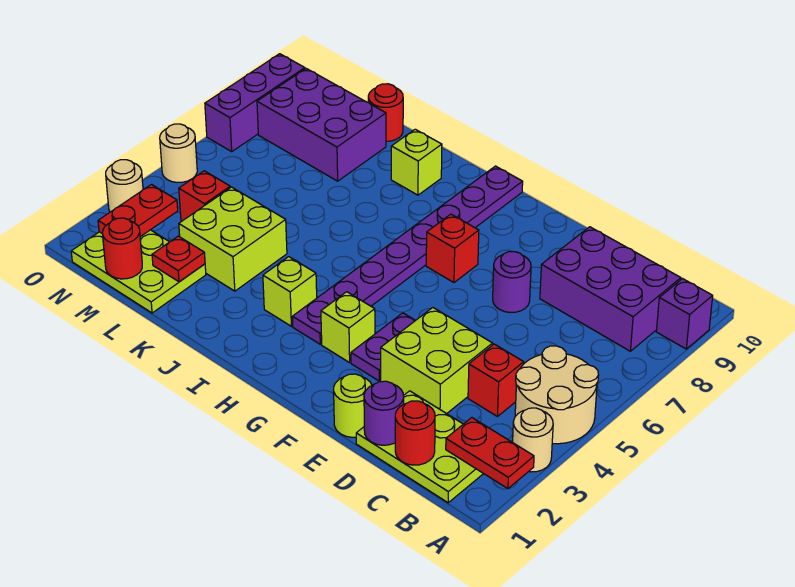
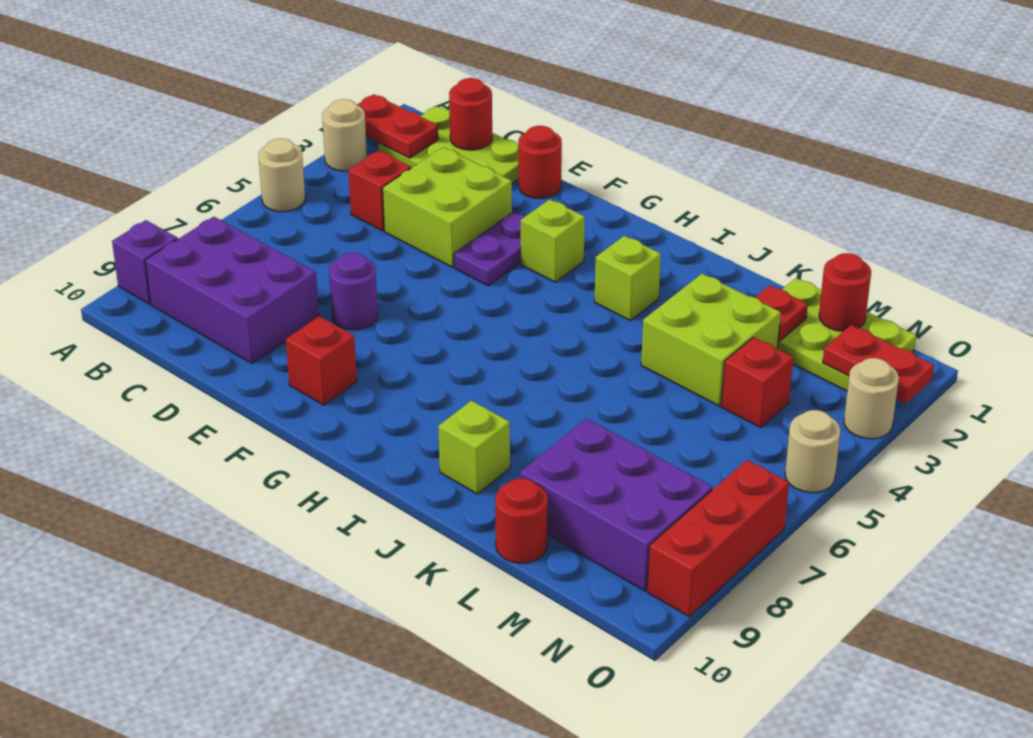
tan 2x2 round brick [515,346,599,444] -> tan 1x1 round brick [259,139,305,212]
purple 1x1 round brick [364,381,404,445] -> none
lime 1x1 round brick [334,374,372,437] -> red 1x1 round brick [518,126,562,198]
red 1x1 brick [426,214,479,282] -> red 1x1 brick moved to [286,316,357,405]
purple 1x8 plate [292,166,523,344] -> none
red 1x2 plate [98,185,178,237] -> red 1x2 plate turned to [823,325,934,404]
purple 1x3 brick [205,54,305,152] -> red 1x3 brick [647,460,789,617]

